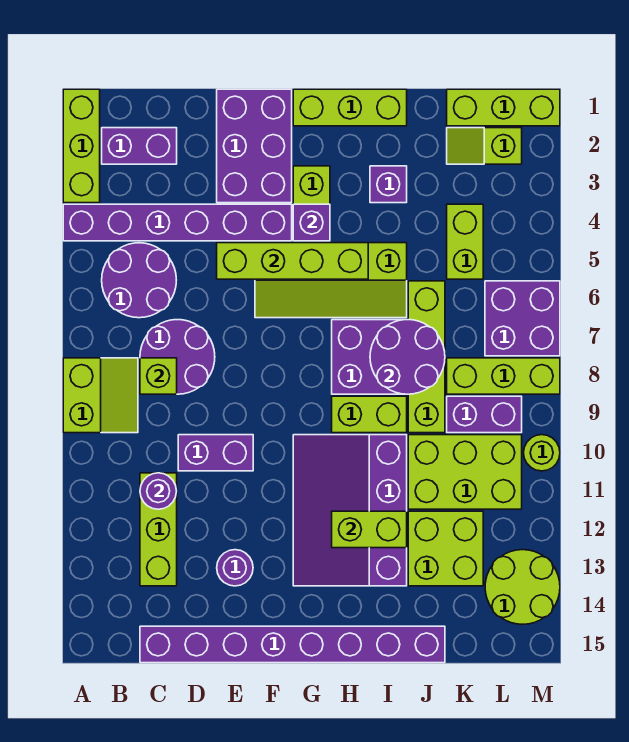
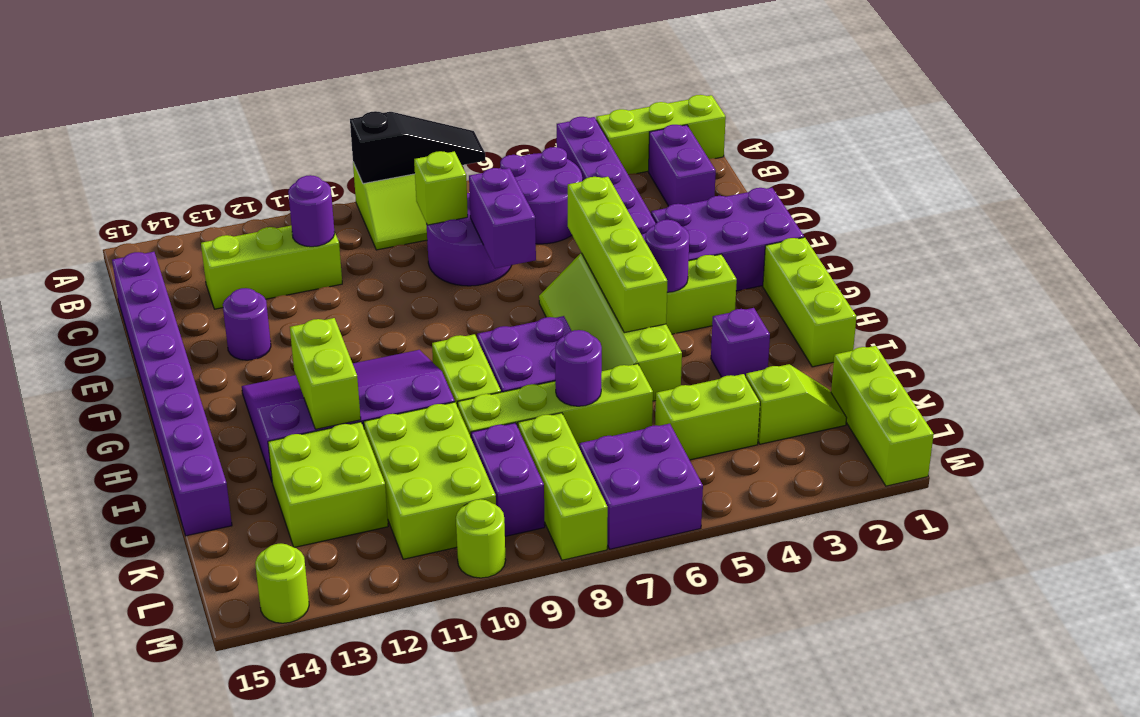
none -> black 1x3 slope [350,111,485,184]
purple 1x2 brick [178,435,253,471] -> purple 1x2 brick moved to [469,168,536,268]
purple 1x1 brick [293,204,330,241] -> purple 1x1 round brick [645,220,689,292]
purple 2x2 round brick [370,320,445,394] -> purple 1x1 round brick [555,330,602,406]
lime 1x2 slope [447,128,522,164] -> lime 1x2 slope turned to [746,364,846,444]
lime 2x2 round brick [485,550,560,624] -> lime 1x1 round brick [255,544,309,623]

